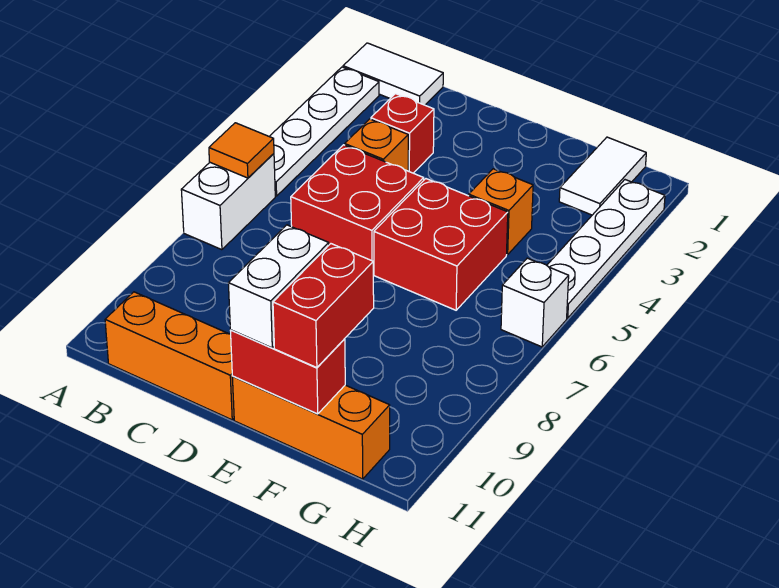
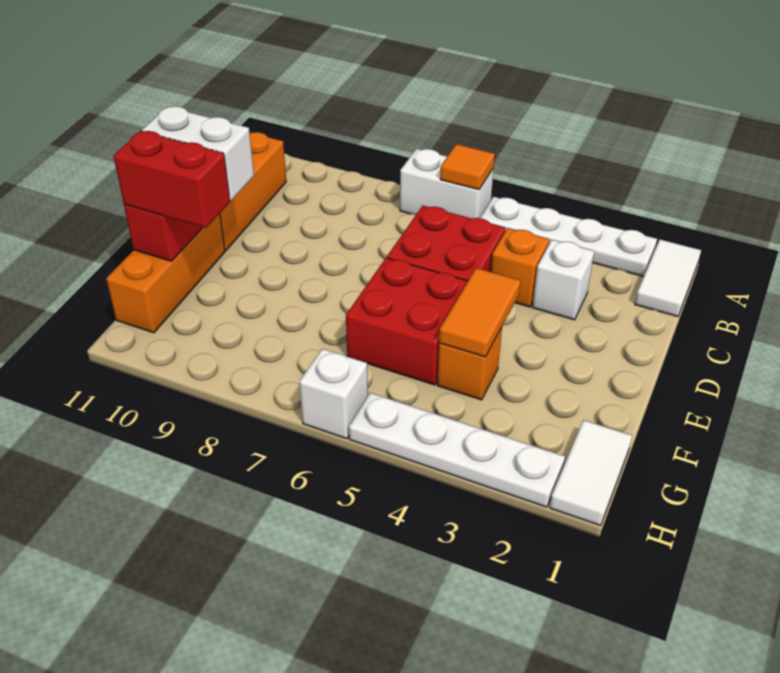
red 1x1 brick [371,94,434,173] -> white 1x1 brick [532,240,594,320]
none -> orange 1x2 tile [439,268,520,357]
white 1x2 tile [559,137,646,215] -> white 1x2 tile turned to [550,420,632,526]

